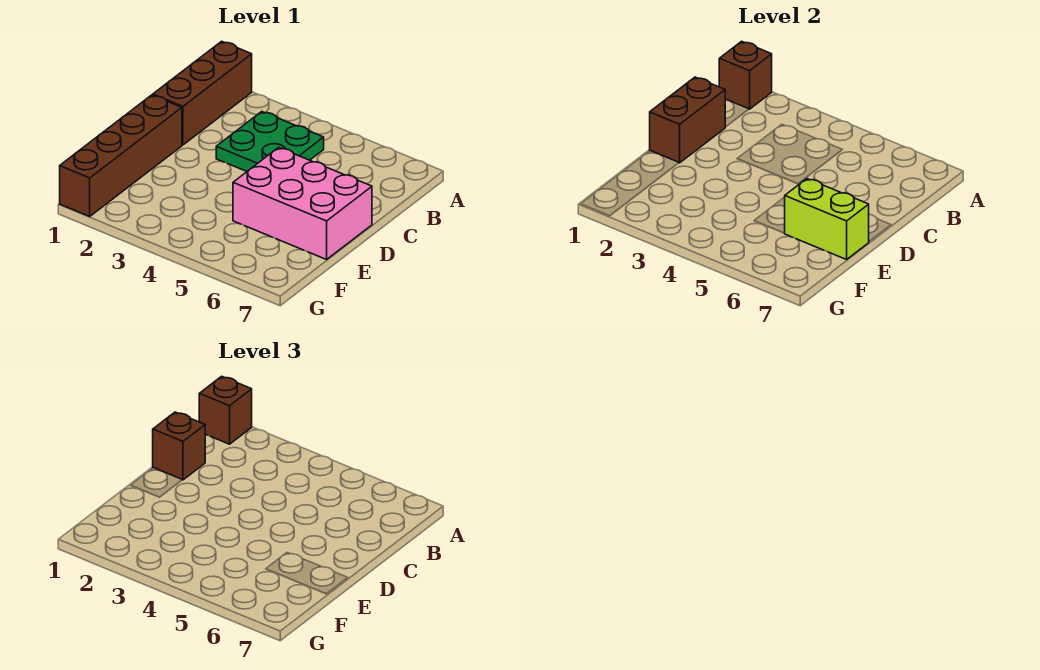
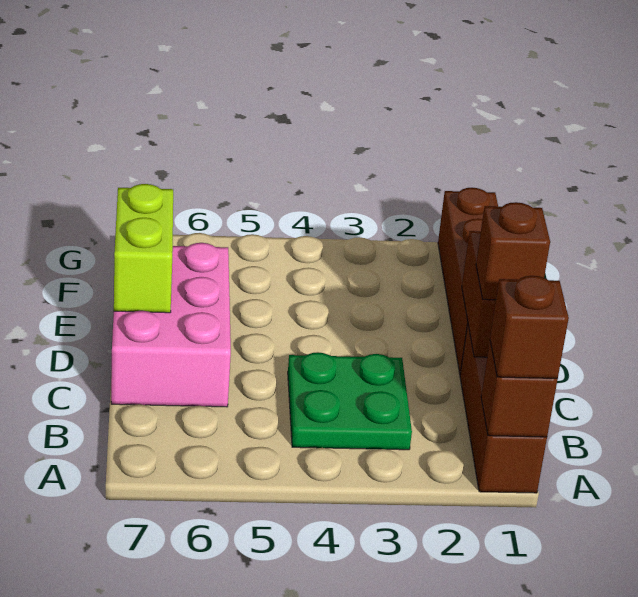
pink 2x3 brick [233,148,372,260] -> pink 2x3 brick turned to [111,243,231,407]
lime 1x2 brick [784,179,869,260] -> lime 1x2 brick turned to [114,184,173,313]

